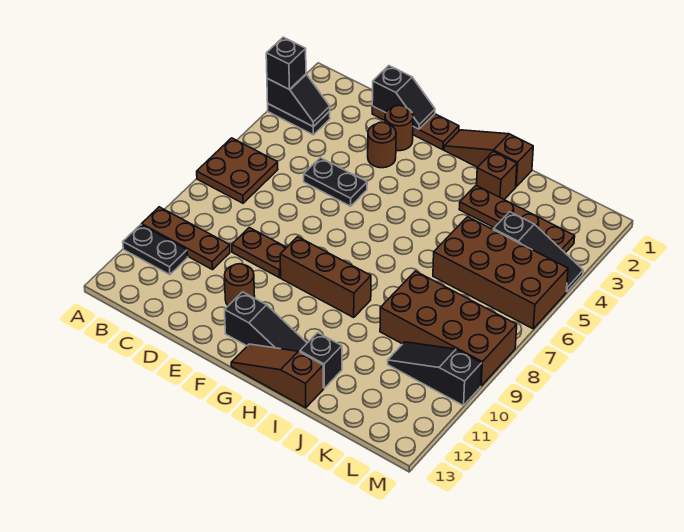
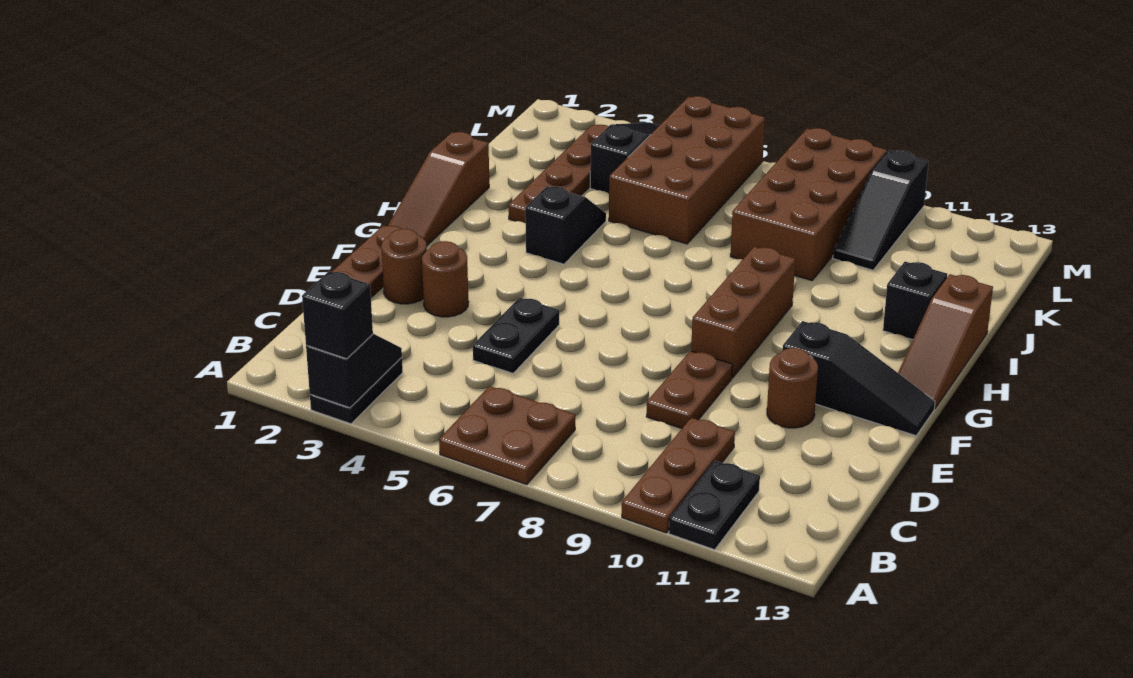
black 1x2 slope [372,66,435,129] -> black 1x2 slope moved to [525,186,606,264]
black 1x3 slope [225,292,307,352] -> black 1x3 slope turned to [782,321,935,436]
brown 1x1 brick [477,151,517,199] -> none

